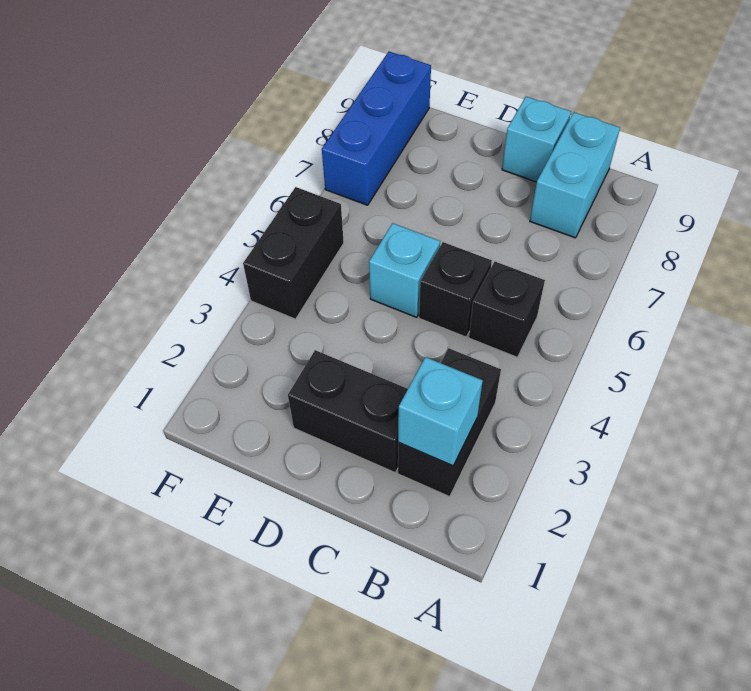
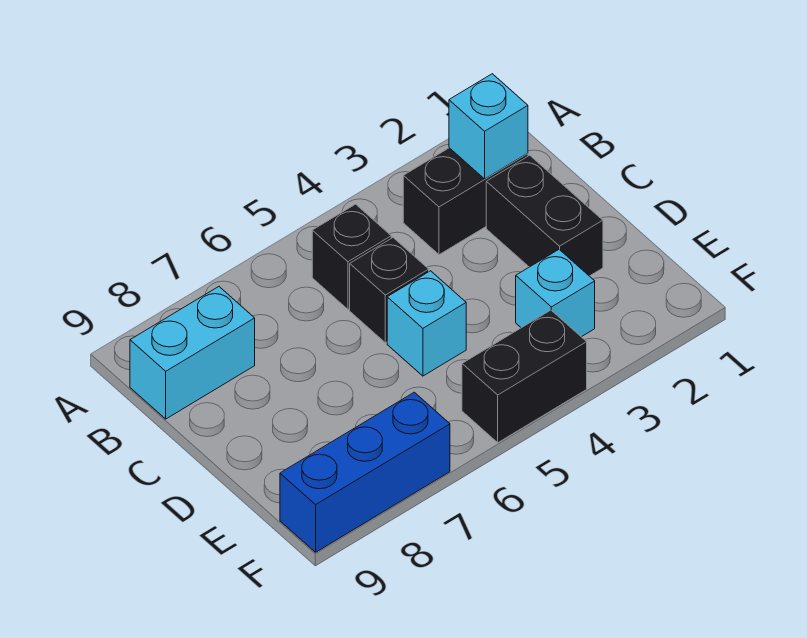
cyan 1x1 brick [502,97,571,182] -> cyan 1x1 brick moved to [516,250,595,337]

